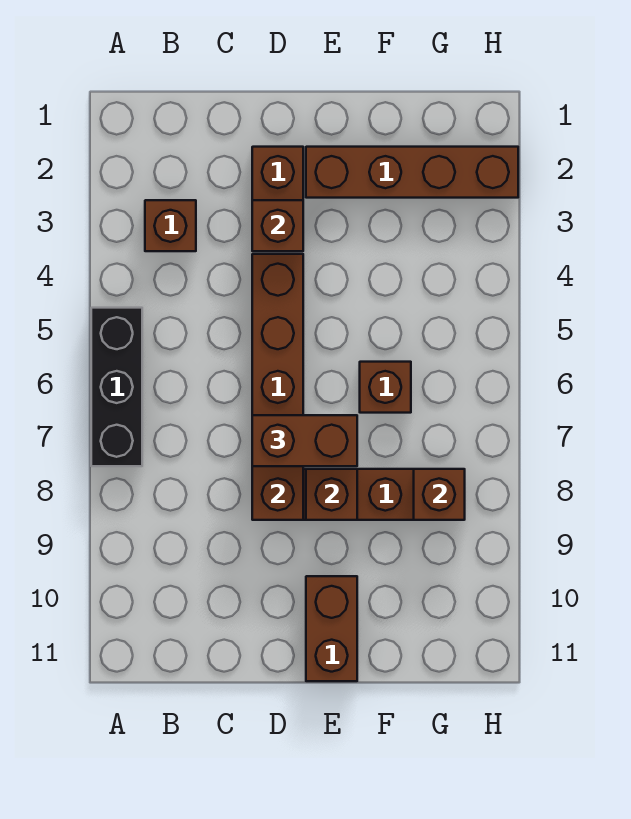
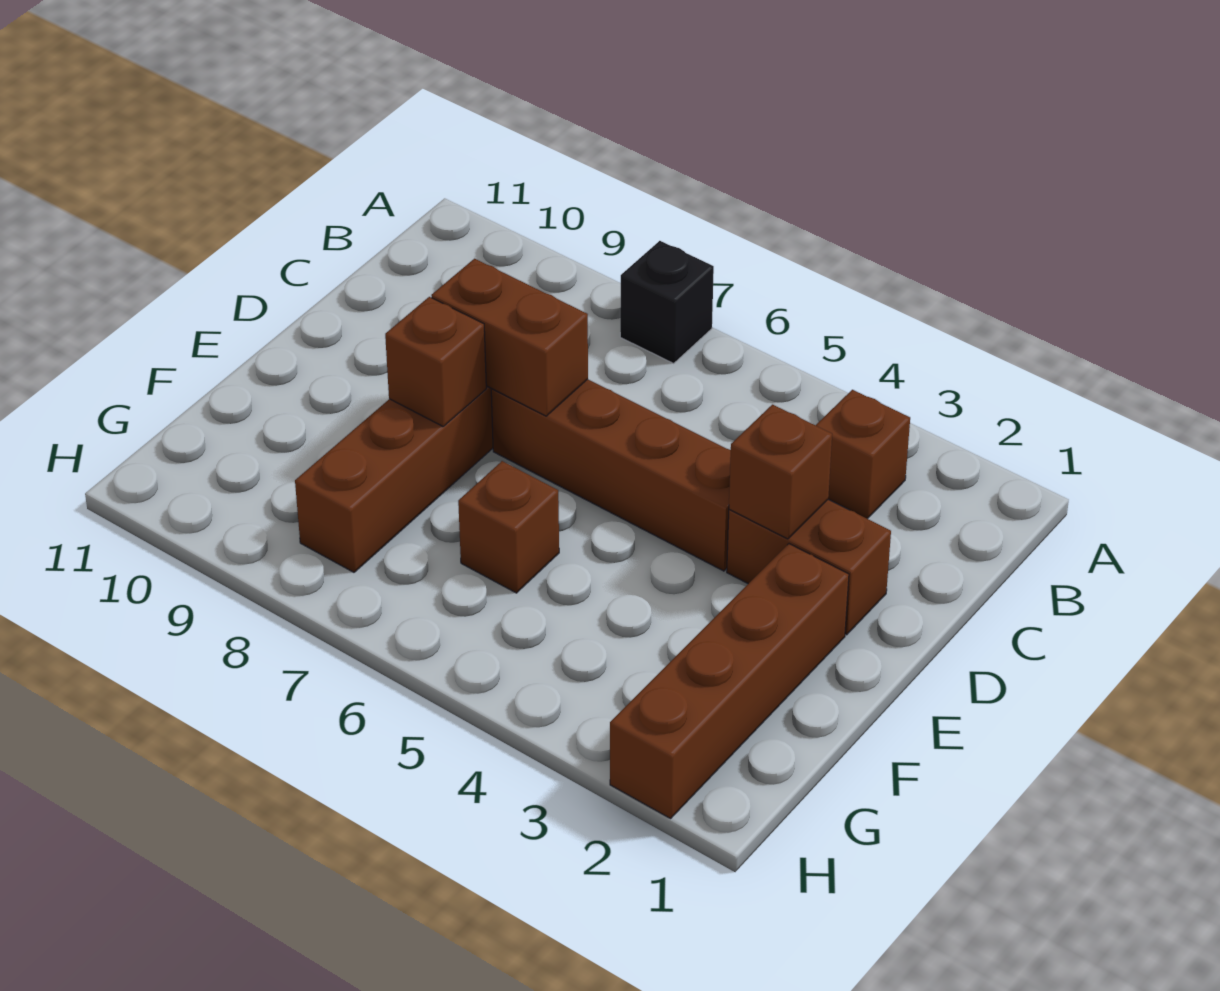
black 1x3 brick [91,308,142,466] -> black 1x1 brick [620,241,714,363]
brown 1x2 brick [252,415,357,466] -> none
brown 1x2 brick [306,576,357,681] -> none
brown 1x1 brick [414,469,465,520] -> none

